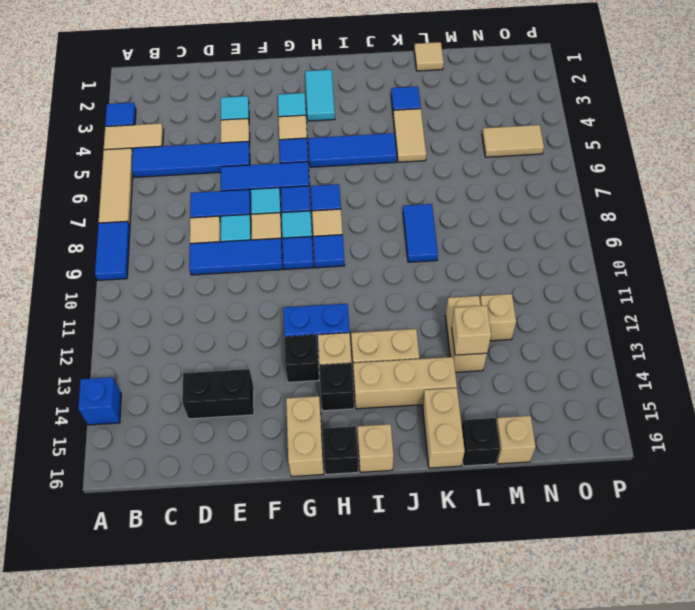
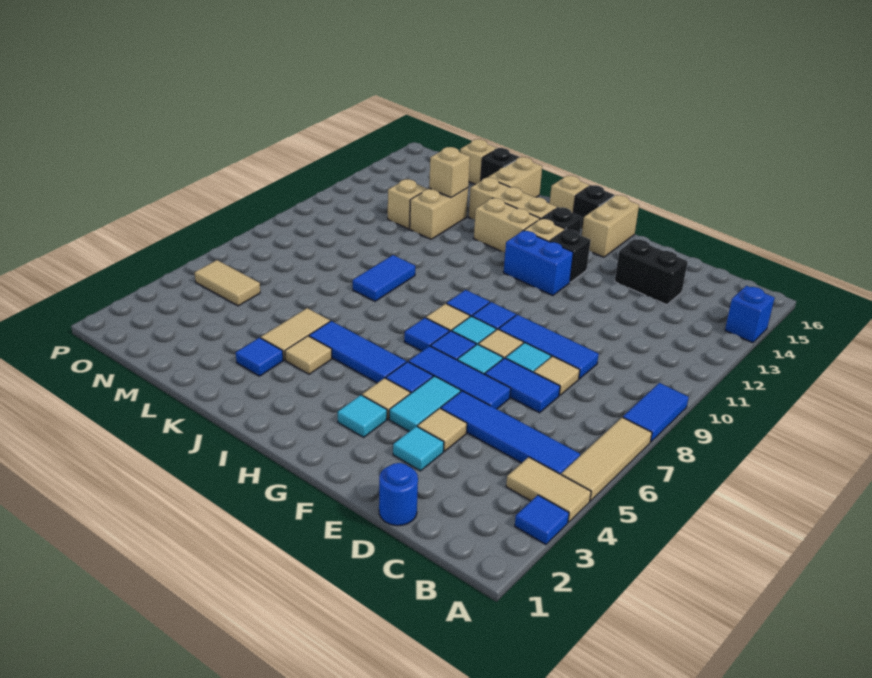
none -> blue 1x1 round brick [379,463,418,526]
cyan 1x2 tile [305,70,335,121] -> cyan 1x2 tile moved to [389,376,461,431]
tan 1x1 tile [414,42,444,71] -> tan 1x1 tile moved to [285,336,332,374]

